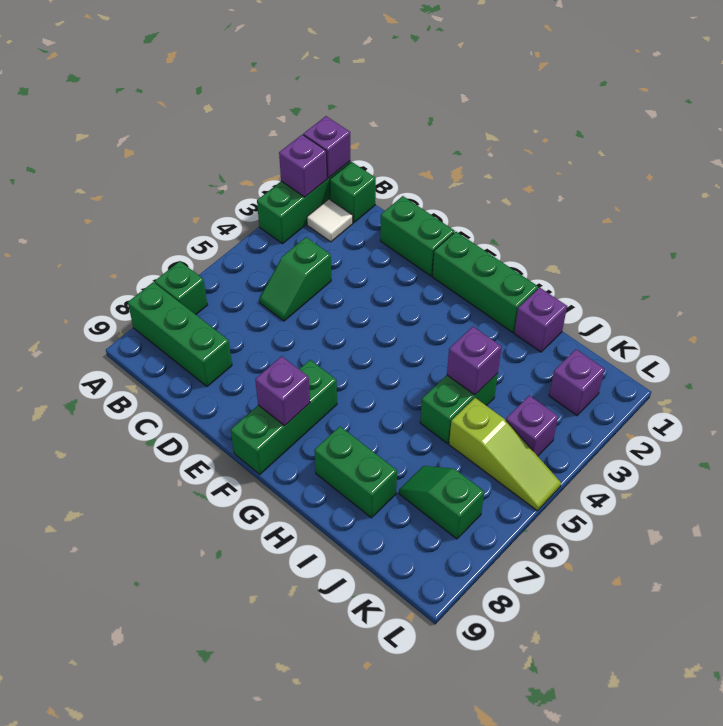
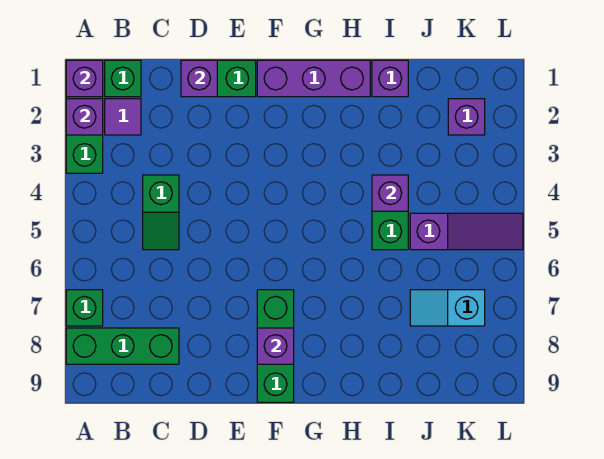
white 1x1 tile [307,199,353,242] -> purple 1x1 tile [105,99,141,135]
green 1x3 brick [432,232,538,333] -> purple 1x3 brick [257,60,370,97]
green 1x2 brick [314,426,397,518] -> none
lime 1x3 slope [449,398,561,511] -> purple 1x3 slope [410,213,523,250]
green 1x2 slope [399,466,484,539] -> cyan 1x2 slope [410,290,485,326]
purple 1x1 brick [506,395,558,456] -> purple 1x1 brick moved to [181,60,217,97]

